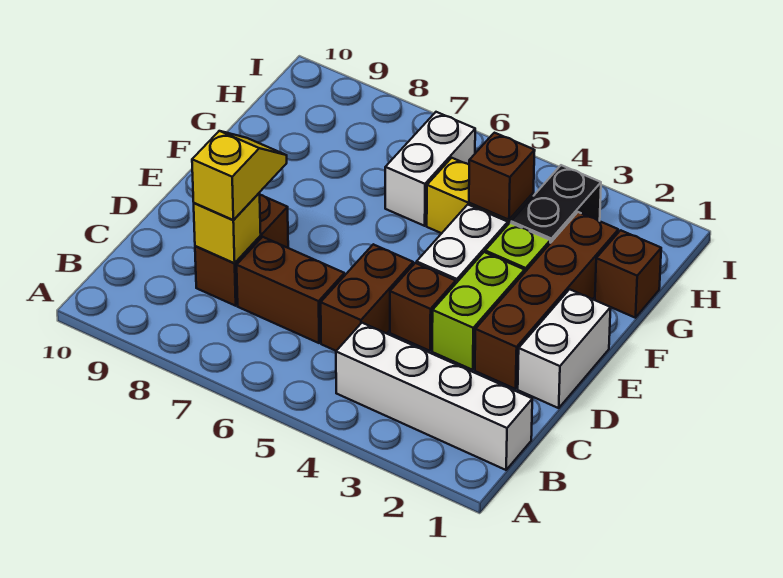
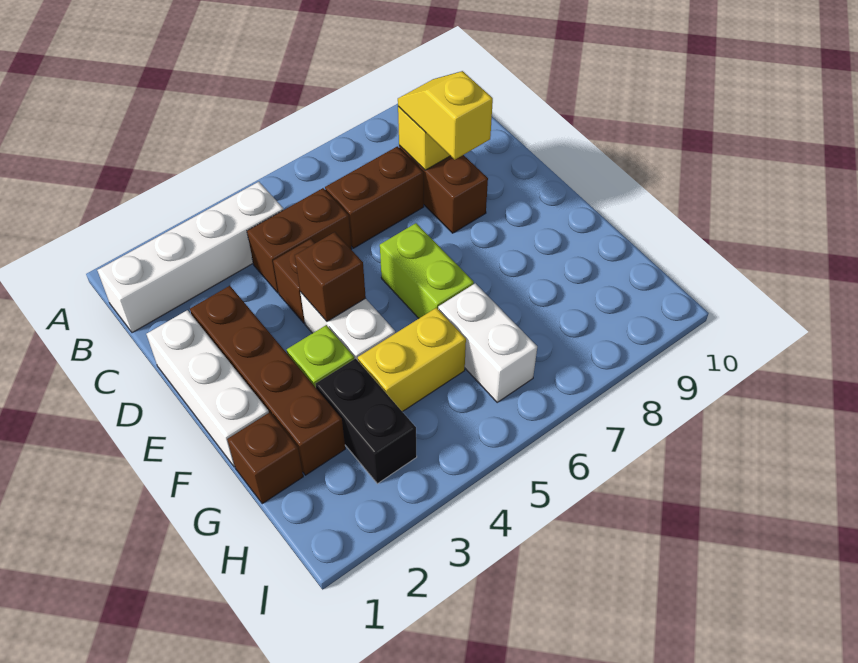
brown 1x2 brick [321,244,413,351] -> brown 1x2 brick turned to [247,188,352,293]
yellow 1x2 slope [192,131,287,220] -> yellow 1x2 slope turned to [398,71,493,160]
white 1x2 brick [518,289,611,408] -> white 1x3 brick [147,310,269,467]
lime 1x2 brick [432,252,525,370] -> lime 1x2 brick moved to [380,223,474,318]
brown 1x1 brick [469,133,535,220] -> brown 1x1 brick moved to [295,232,366,321]

